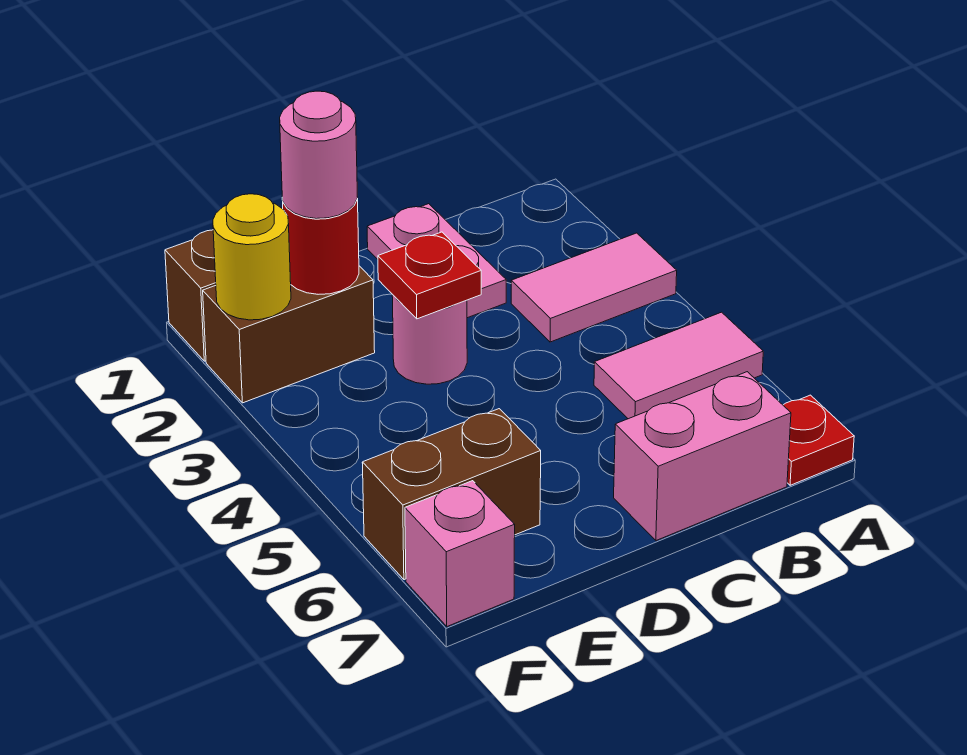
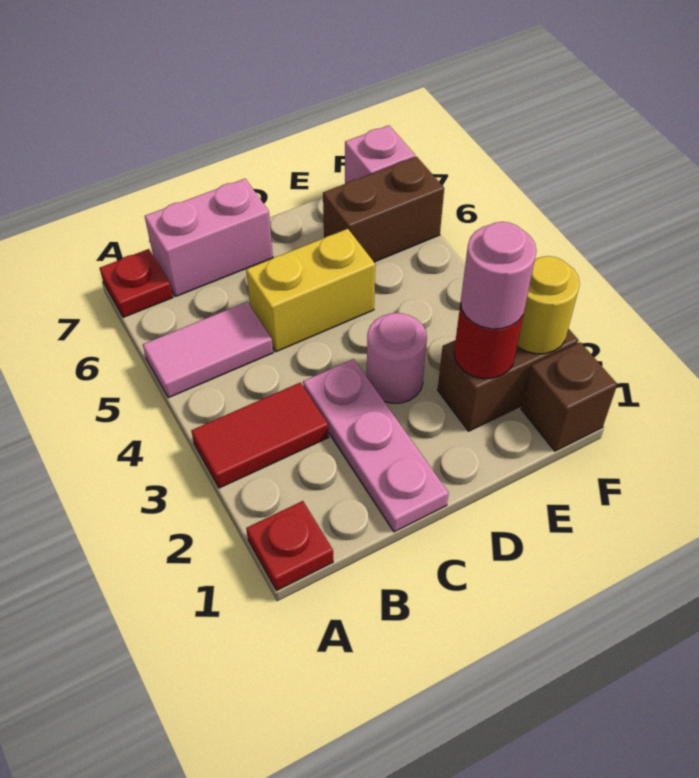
pink 1x2 tile [511,233,677,342] -> red 1x2 tile [191,383,329,488]
pink 1x2 plate [367,204,506,318] -> pink 1x3 plate [303,359,449,532]
none -> yellow 1x2 brick [246,229,375,352]
red 1x1 plate [378,232,481,319] -> red 1x1 plate moved to [246,501,333,590]

